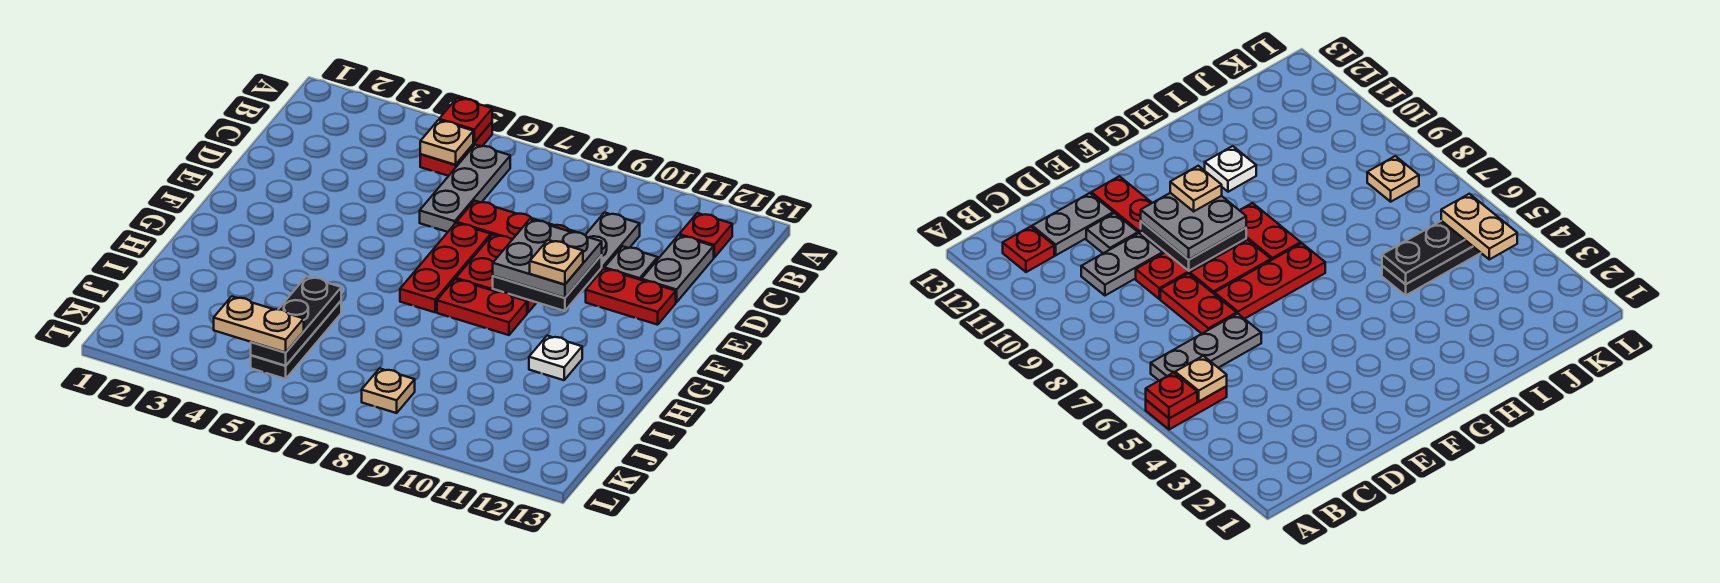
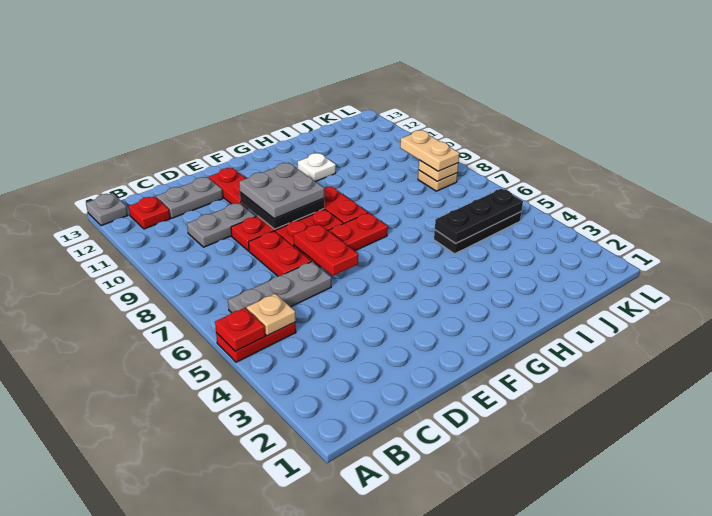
grey 1x1 plate [604,246,658,280] -> grey 1x1 plate moved to [86,193,128,226]
none -> red 1x2 plate [294,224,358,276]
tan 1x1 plate [530,240,583,285] -> tan 1x1 plate moved to [419,160,458,181]
tan 1x2 plate [214,296,304,352] -> tan 1x2 plate moved to [400,130,459,171]

